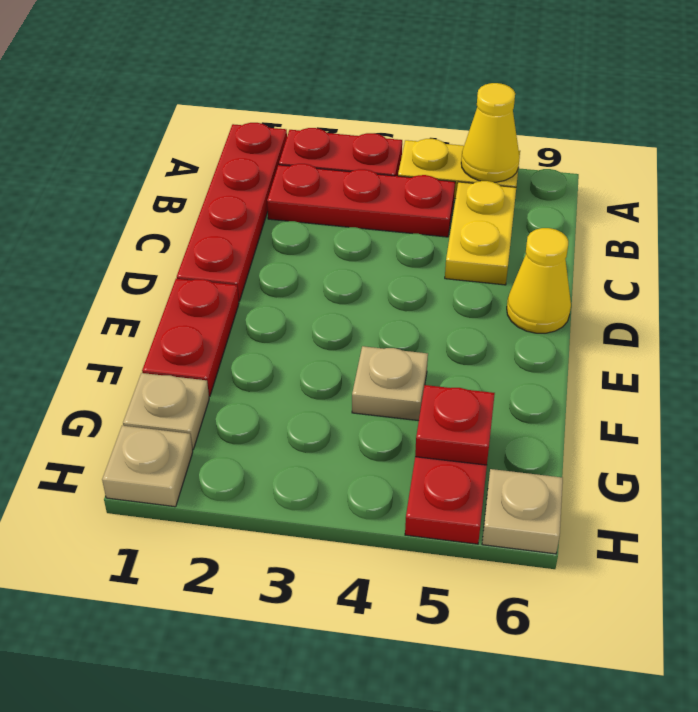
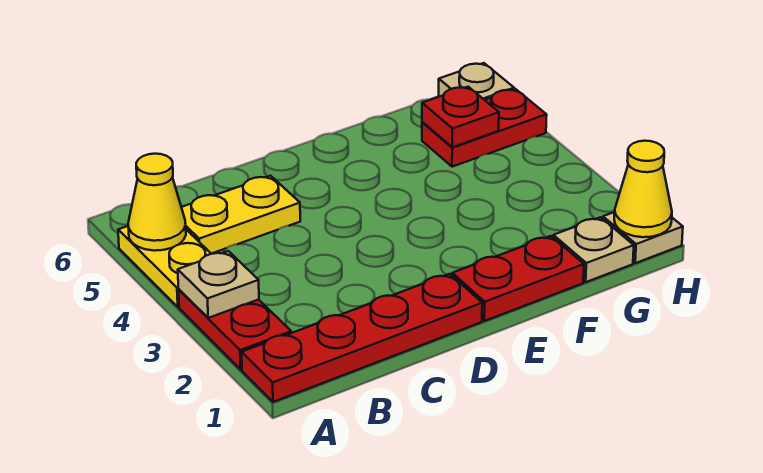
red 1x3 plate [267,164,455,237] -> none
yellow 1x1 cone [507,228,571,333] -> yellow 1x1 cone moved to [614,141,672,237]
tan 1x1 plate [352,346,428,421] -> tan 1x1 plate moved to [178,251,259,318]

